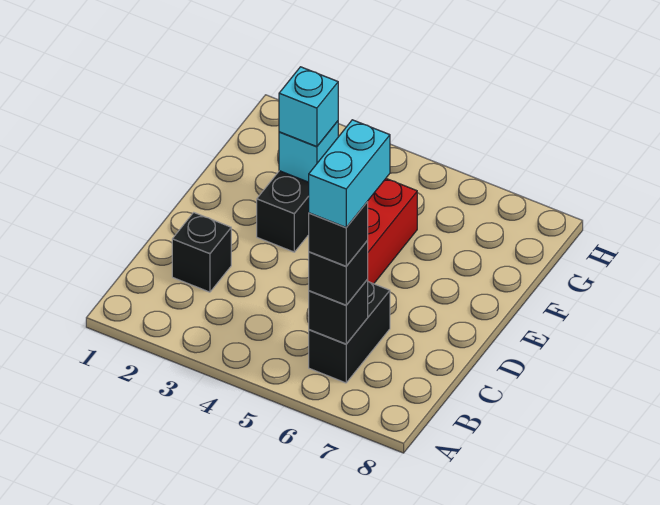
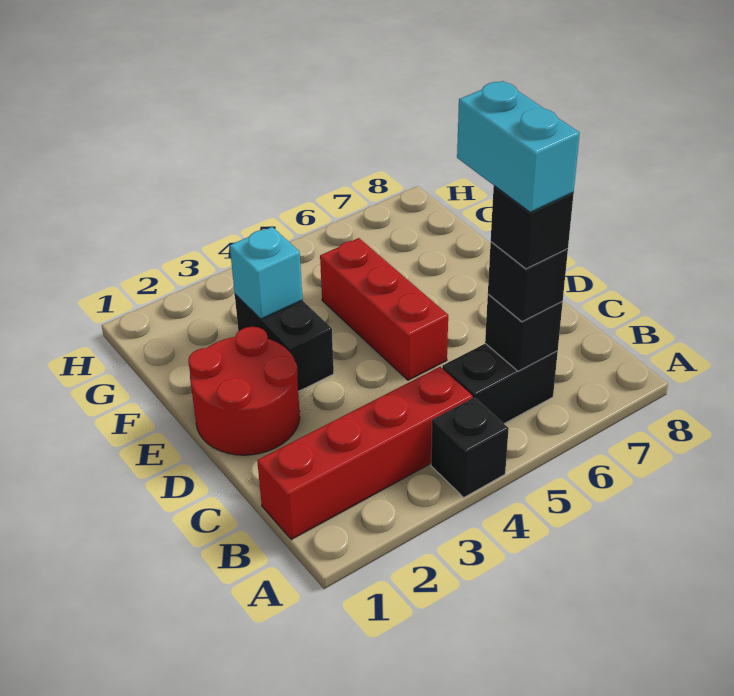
none -> red 1x4 brick [257,367,473,540]
black 1x2 brick [309,282,390,383] -> black 1x2 brick turned to [442,344,558,424]
black 1x1 brick [172,213,231,292] -> black 1x1 brick moved to [431,397,509,497]
none -> red 2x2 round brick [188,327,300,455]
cyan 1x1 brick [279,67,338,147] -> none

